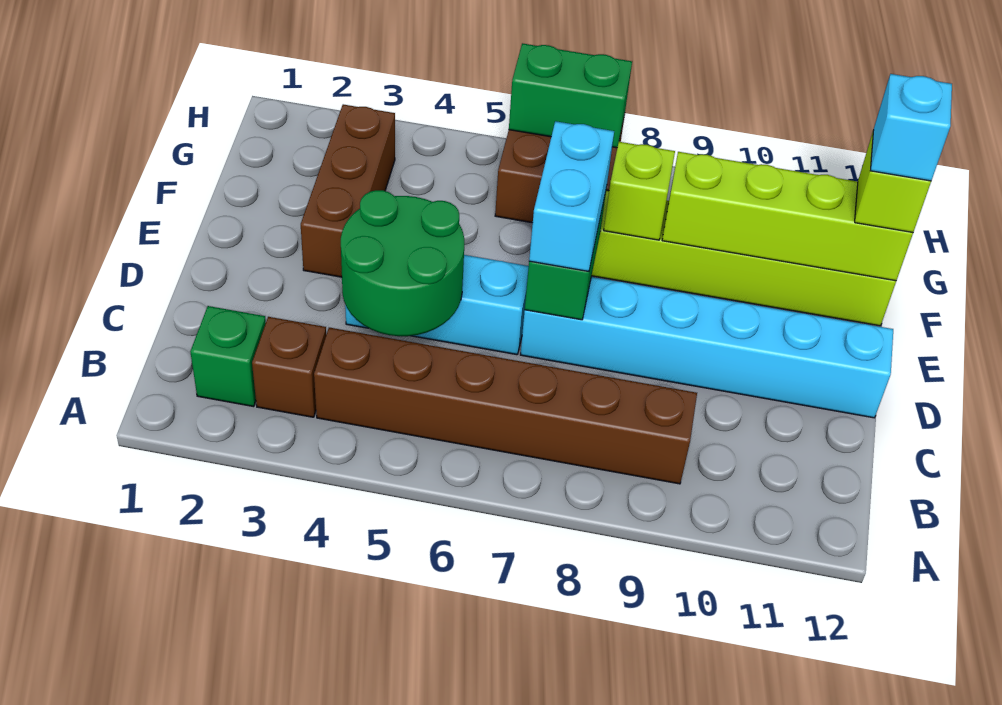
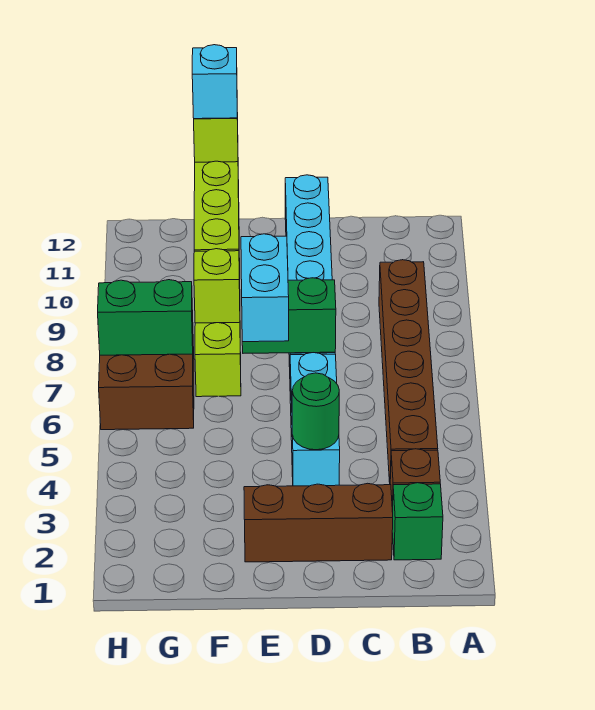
green 2x2 round brick [341,190,464,336] -> green 1x1 round brick [292,373,339,450]
cyan 1x2 brick [529,121,614,271] -> cyan 1x2 brick turned to [241,234,289,342]
brown 1x3 brick [301,104,395,277] -> brown 1x3 brick moved to [244,483,393,562]
green 1x2 brick [509,43,632,148] -> green 1x2 brick turned to [98,280,193,355]

